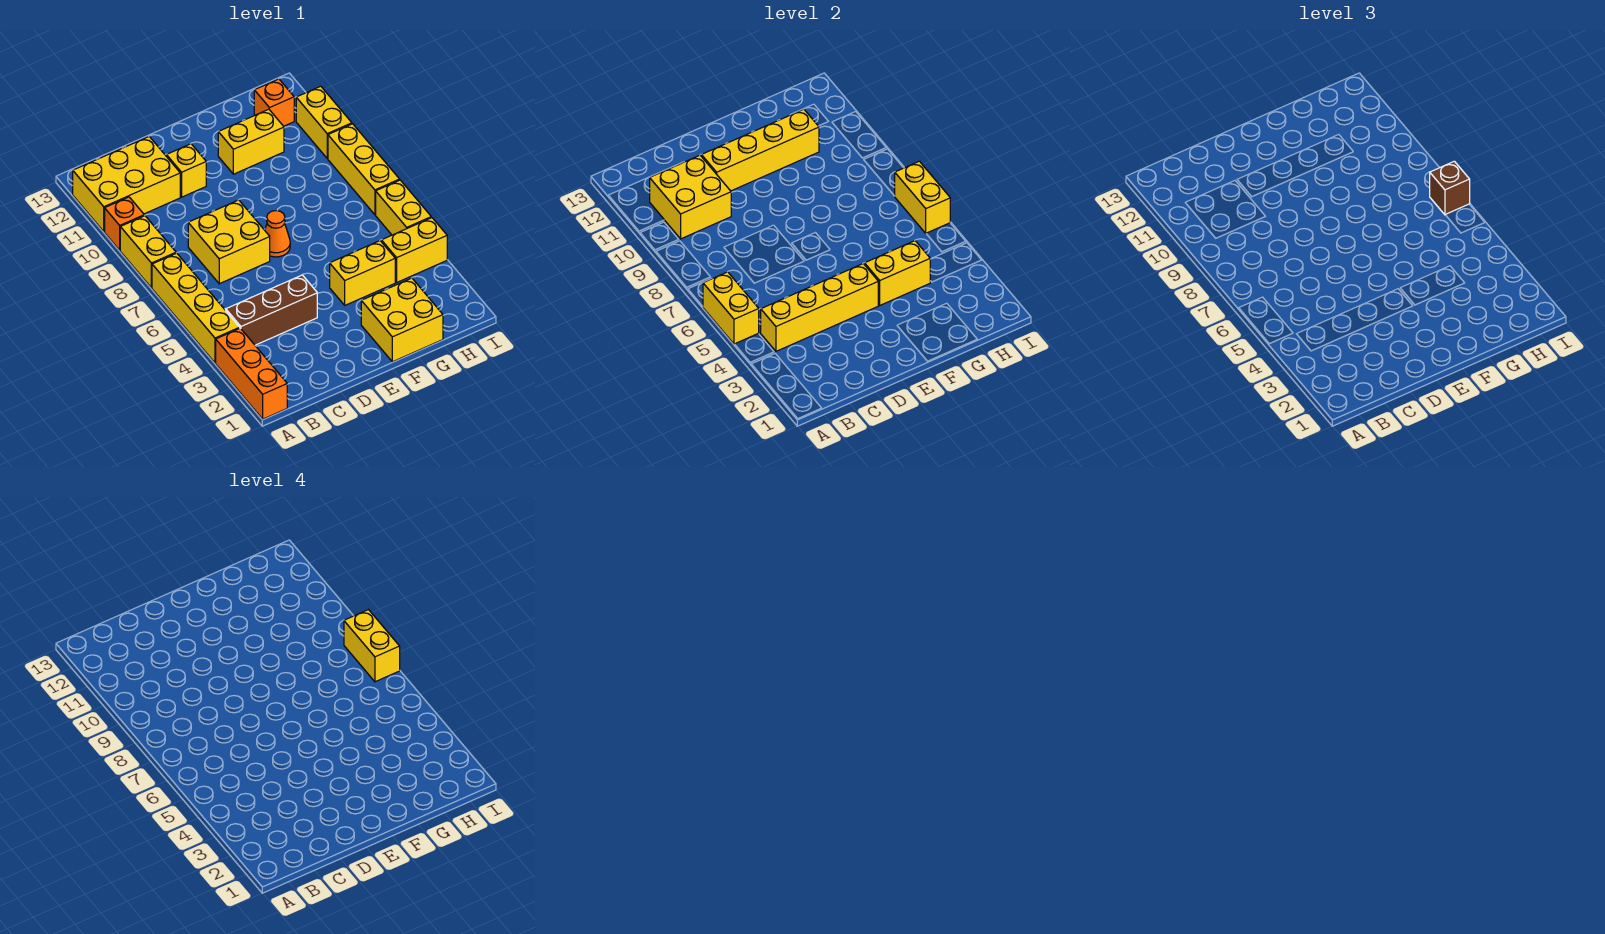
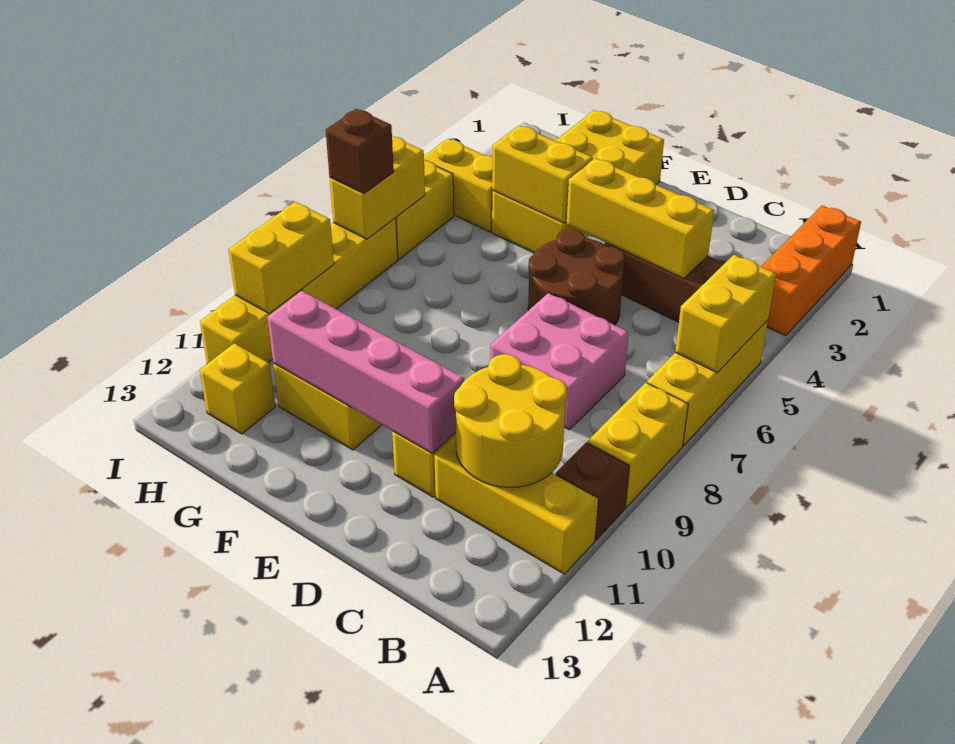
yellow 1x4 brick [152,253,240,363] -> yellow 1x3 brick [647,320,768,446]
orange 1x1 brick [105,197,144,250] -> brown 1x1 brick [556,442,629,540]
yellow 2x3 brick [73,137,180,231] -> yellow 1x3 brick [434,436,598,574]
yellow 1x4 brick [761,264,878,351] -> yellow 1x3 brick [567,158,714,278]
yellow 2x2 brick [650,155,731,239] -> yellow 2x2 round brick [454,354,567,487]
yellow 2x2 brick [188,200,270,284] -> pink 2x2 brick [490,293,629,430]
none -> brown 2x2 round brick [528,229,625,325]
yellow 1x4 brick [701,109,819,191] -> pink 1x4 brick [267,291,464,453]
orange 1x1 cone [265,211,290,257] -> none
orange 1x1 brick [254,79,294,126] -> yellow 1x1 brick [200,343,275,434]
yellow 1x2 brick [344,610,400,682] -> yellow 1x2 brick moved to [228,202,334,314]

